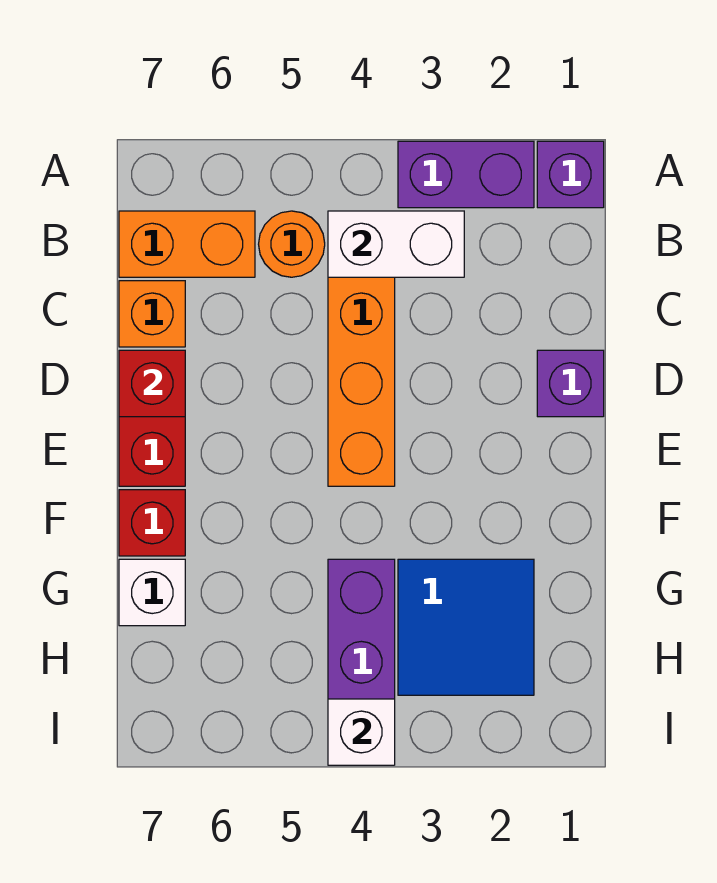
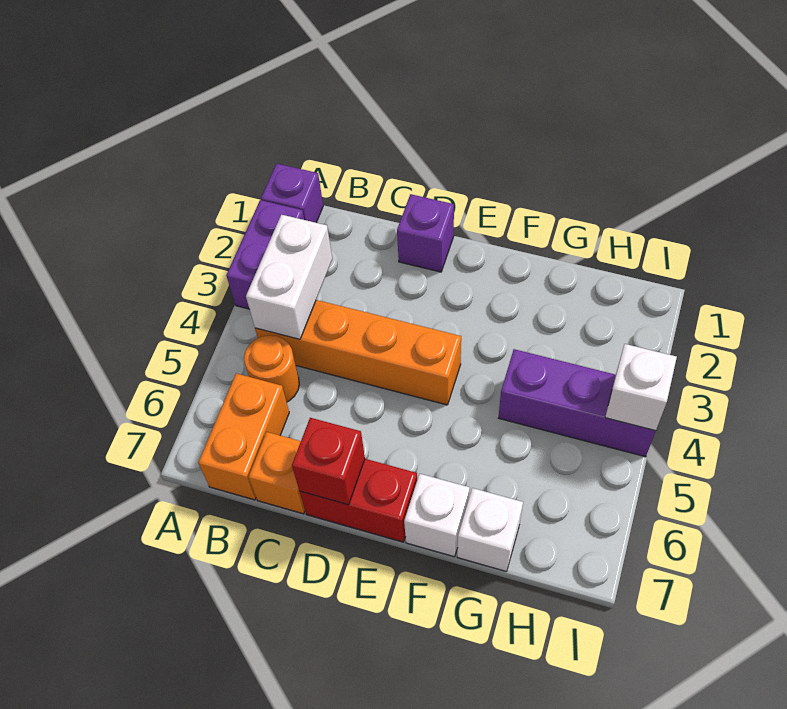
red 1x1 brick [119,490,185,556] -> white 1x1 brick [404,474,470,557]
blue 2x2 tile [398,559,534,695] -> none

